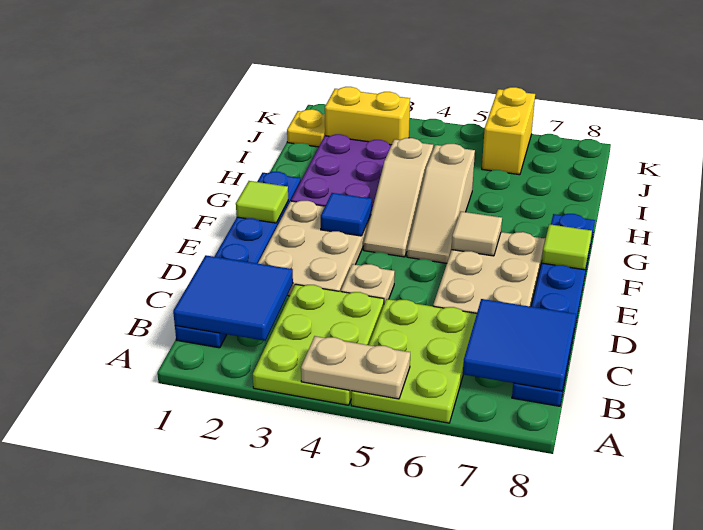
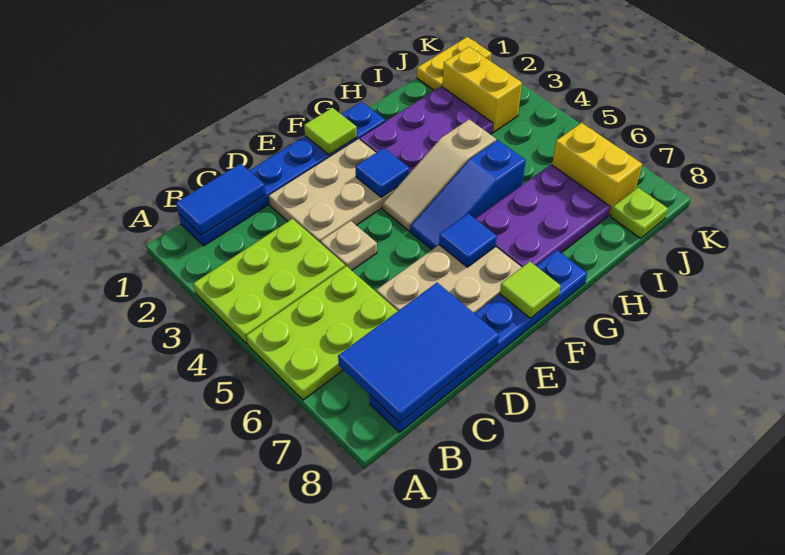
tan 1x2 plate [301,336,410,399] -> none
blue 2x2 tile [173,255,293,341] -> blue 1x2 tile [176,164,266,235]
blue 2x2 tile [463,299,576,391] -> blue 2x3 tile [338,283,499,423]
tan 1x3 slope [407,144,475,263] -> blue 1x3 slope [410,140,526,249]
tan 1x1 tile [451,212,502,256] -> blue 1x1 tile [439,214,497,267]
none -> purple 2x3 plate [476,165,610,267]
yellow 1x1 plate [287,109,325,147] -> yellow 1x2 plate [417,37,491,90]
yellow 1x2 brick [482,87,535,175] -> yellow 1x2 brick turned to [552,123,642,216]
none -> lime 1x1 plate [611,188,668,238]

